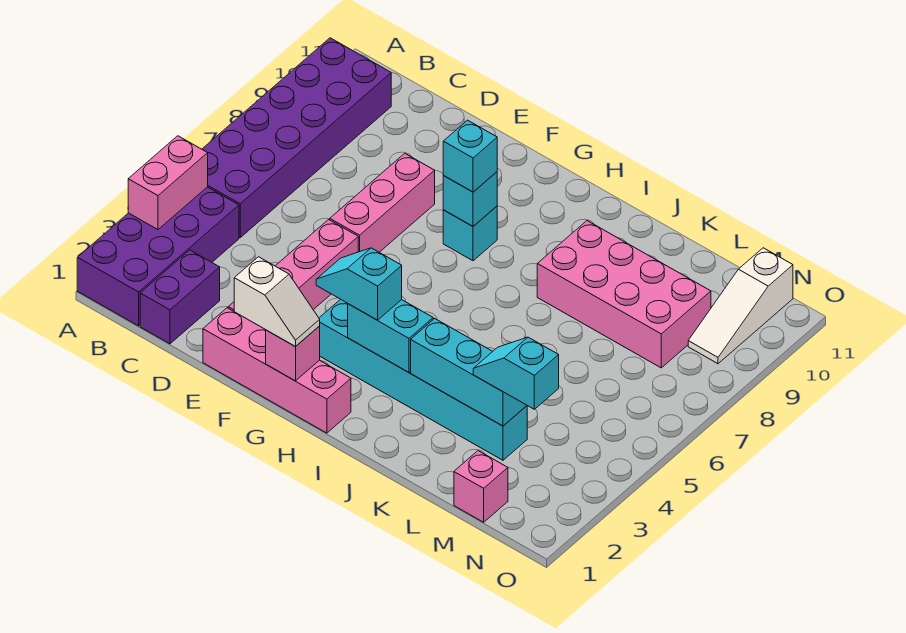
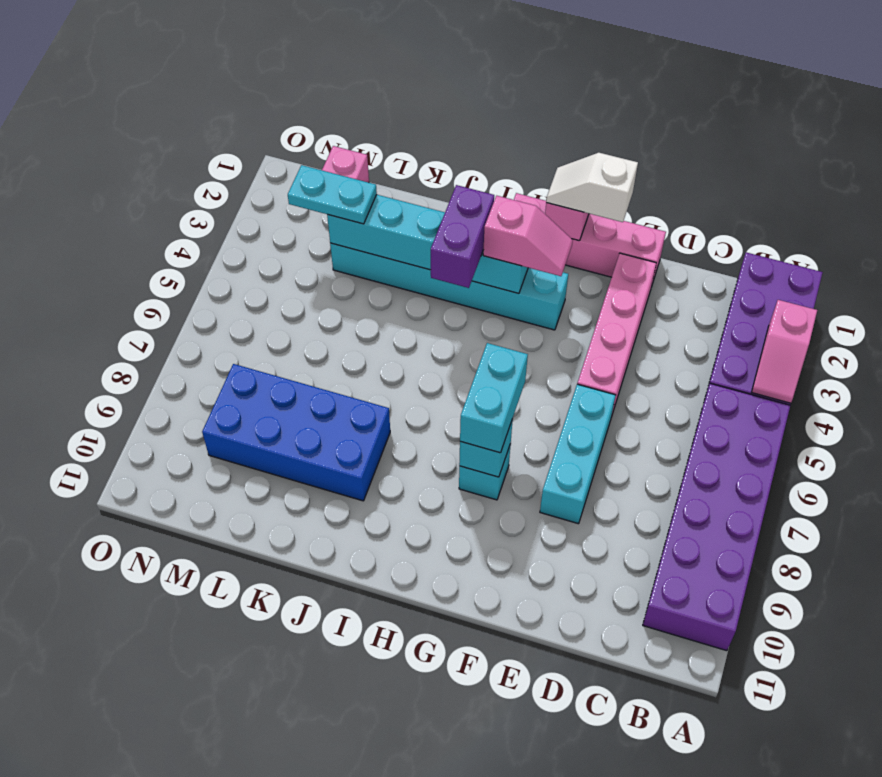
pink 1x2 brick [128,136,208,229] -> pink 1x2 slope [752,300,817,403]
purple 1x2 brick [140,250,220,344] -> purple 1x2 brick moved to [431,185,494,288]
pink 1x3 brick [330,153,435,252] -> cyan 1x3 brick [540,384,616,524]
cyan 1x2 slope [316,248,402,320] -> pink 1x2 slope [483,196,573,276]
cyan 1x1 brick [443,120,497,192] -> cyan 1x2 brick [460,343,528,453]
pink 2x4 brick [537,221,711,368] -> blue 2x4 brick [202,364,390,501]
cyan 1x2 slope [473,337,559,409] -> cyan 1x2 plate [288,165,377,224]
white 1x3 slope [688,248,793,364] -> none

